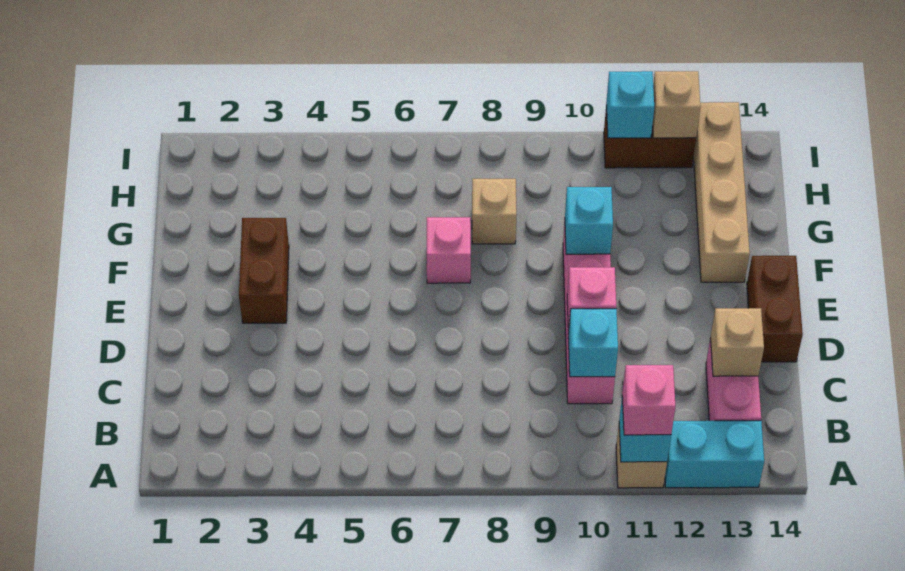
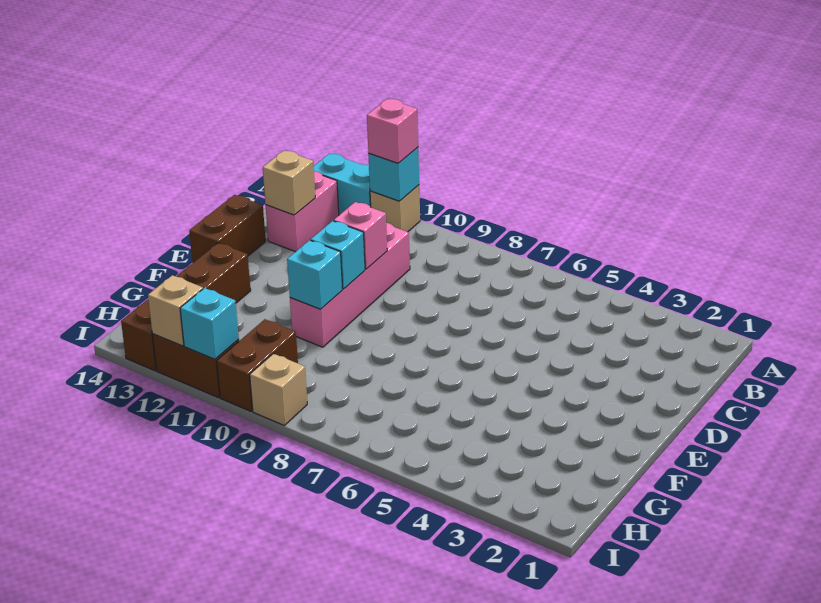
cyan 1x1 brick [568,309,618,377] -> cyan 1x1 brick moved to [311,221,365,289]
brown 1x2 brick [239,218,289,323] -> brown 1x2 brick moved to [217,319,298,411]
pink 1x1 brick [427,217,471,283] -> none
tan 1x4 brick [694,102,750,282] -> brown 1x4 brick [121,243,251,371]
tan 1x1 brick [472,179,517,244] -> tan 1x1 brick moved to [250,354,307,425]

